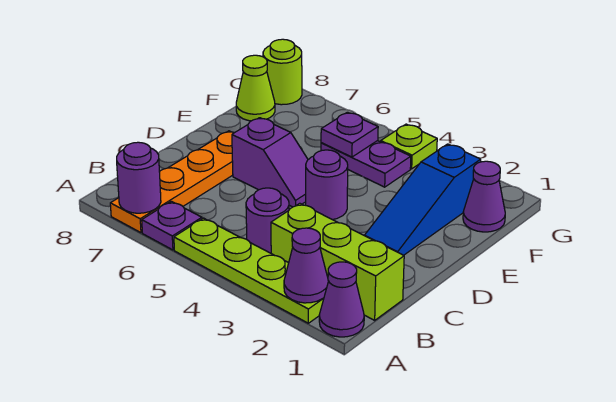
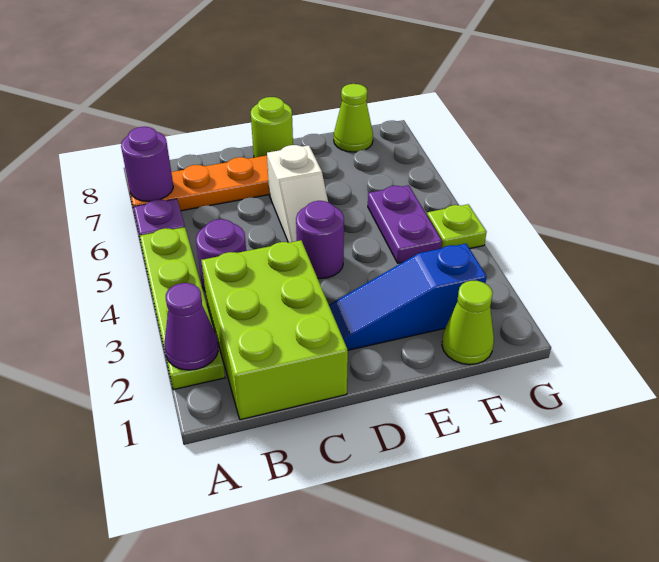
purple 1x1 cone [319,262,364,337] -> none
lime 1x3 brick [271,203,404,320] -> lime 2x3 brick [201,240,348,420]
purple 1x2 slope [232,118,308,207] -> white 1x2 slope [267,145,328,243]
purple 1x1 cone [463,161,505,232] -> lime 1x1 cone [442,281,494,365]
purple 1x1 plate [321,112,378,157] -> none
lime 1x1 round brick [263,39,302,105] -> lime 1x1 round brick moved to [251,97,293,158]

